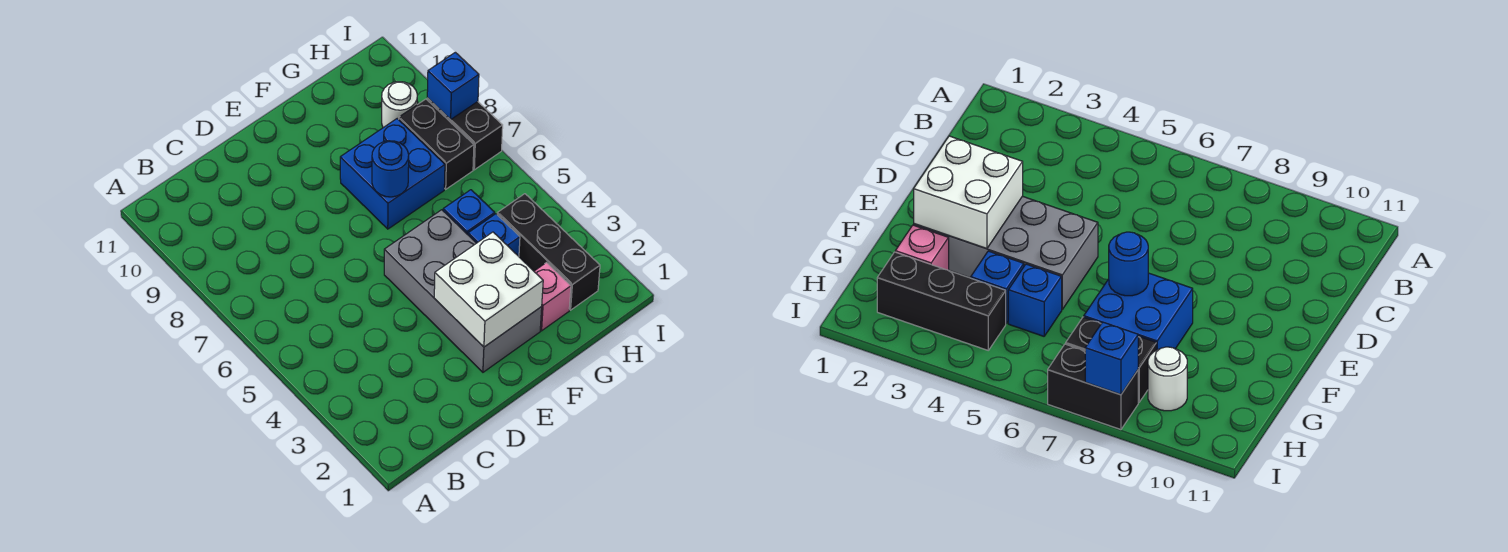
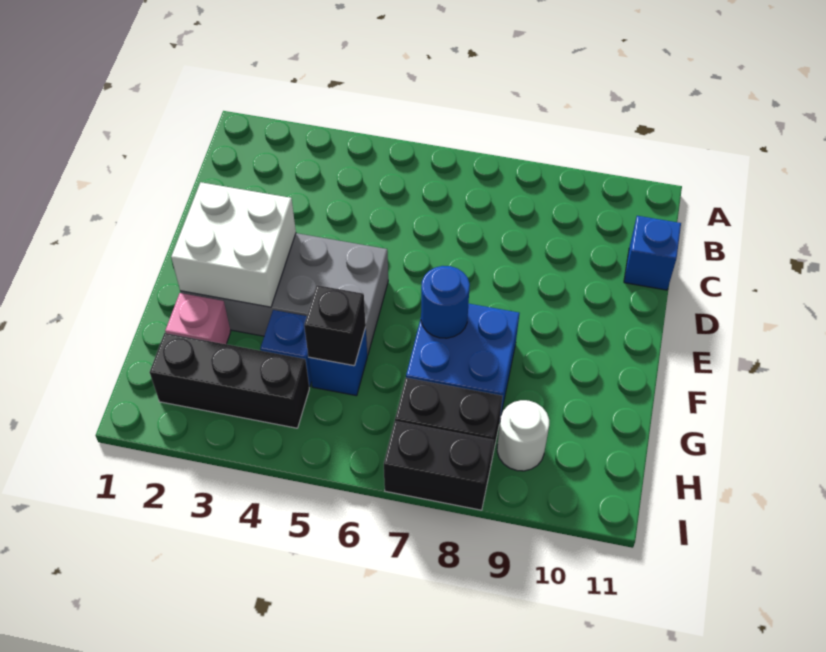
none -> black 1x1 brick [304,285,366,366]
blue 1x1 brick [427,52,479,120] -> blue 1x1 brick moved to [624,216,681,290]

